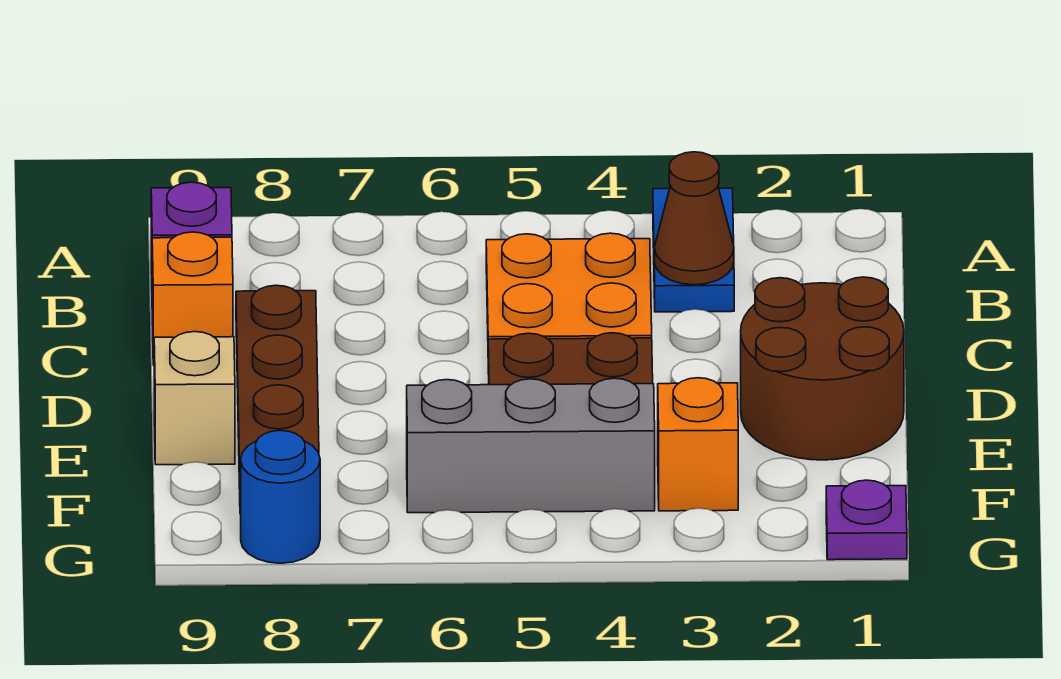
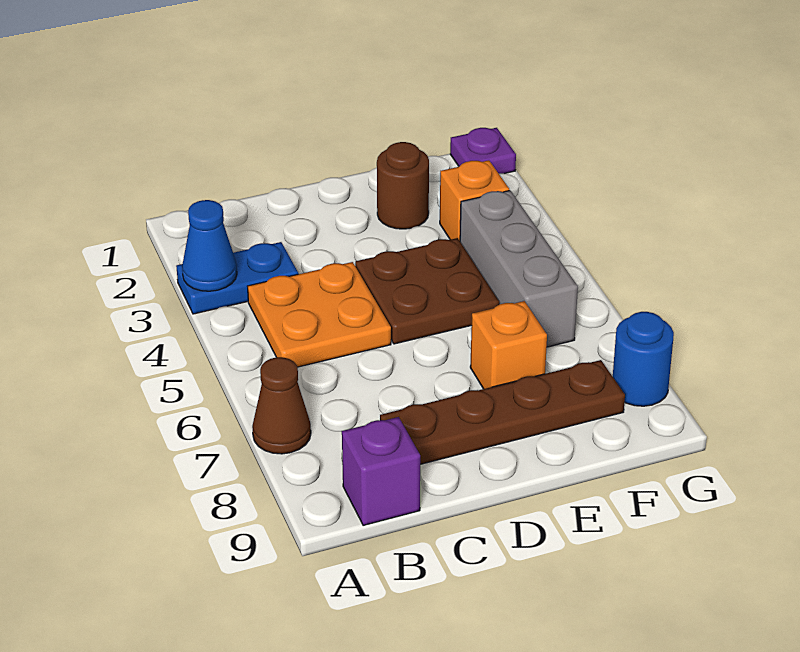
none -> blue 1x1 cone [182,200,237,291]
brown 1x1 cone [654,152,734,285] -> brown 1x1 cone moved to [252,357,311,454]
orange 1x1 brick [152,232,233,365] -> orange 1x1 brick moved to [470,301,547,389]
brown 2x2 round brick [741,277,904,460] -> brown 1x1 round brick [377,142,429,229]
tan 1x1 brick [154,332,235,465] -> none

